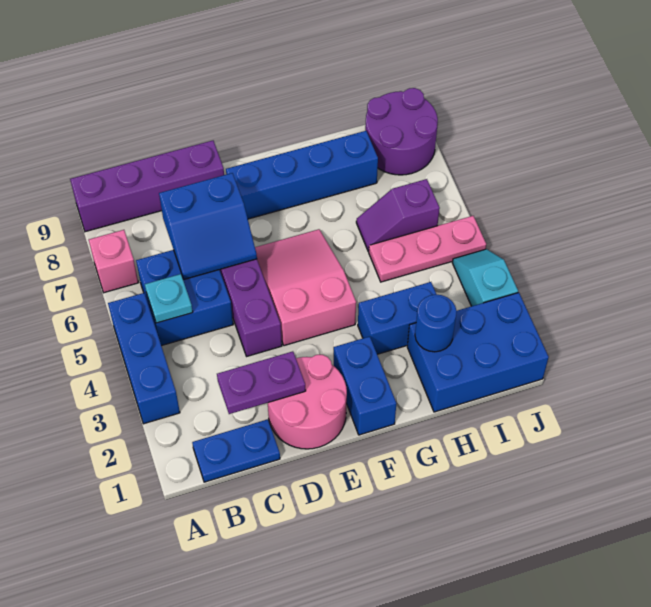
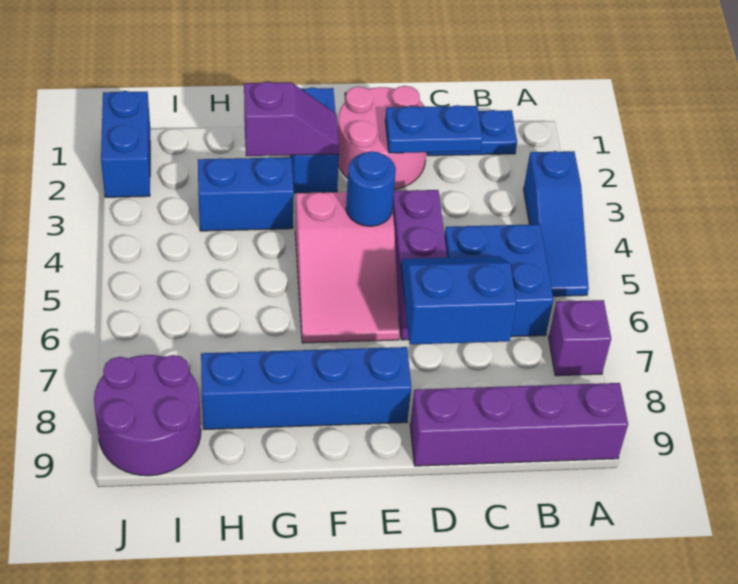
blue 1x3 brick [108,293,180,424] -> blue 1x3 slope [524,151,589,296]
pink 1x1 brick [89,230,138,293] -> purple 1x1 brick [549,300,611,376]
cyan 1x1 plate [145,274,193,323] -> none
purple 1x2 plate [217,351,306,414] -> blue 1x2 plate [385,105,483,153]
blue 2x3 brick [407,293,549,412] -> blue 1x2 brick [101,91,150,197]
blue 1x1 round brick [415,294,457,352] -> blue 1x1 round brick moved to [346,151,396,226]
pink 1x3 plate [369,216,486,282] -> none
purple 1x2 slope [356,179,440,252] -> purple 1x2 slope moved to [244,82,339,156]
cyan 1x2 slope [452,249,518,306] -> none

